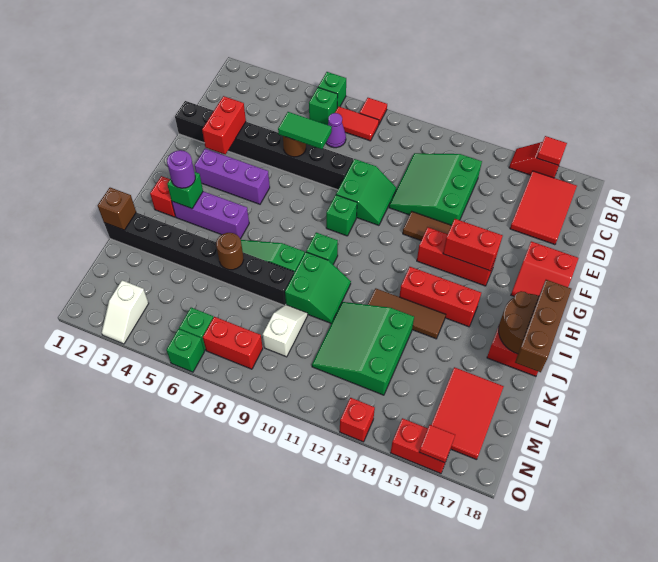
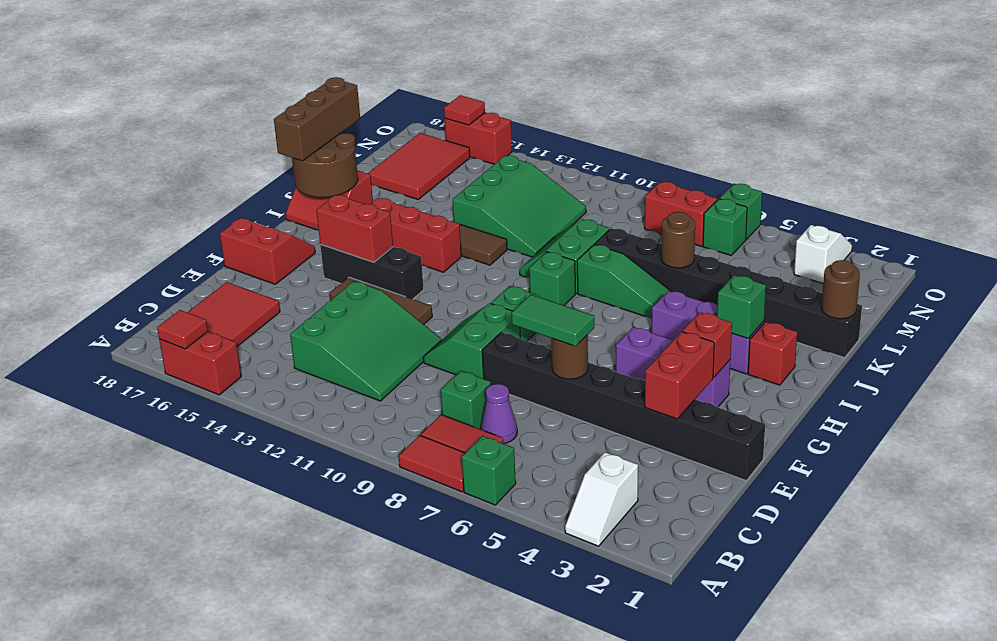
red 1x1 tile [360,98,387,124] -> red 1x2 tile [399,435,465,492]
red 1x2 slope [509,142,561,178] -> red 1x2 brick [159,332,241,395]
green 1x1 brick [309,88,338,125] -> green 1x1 brick moved to [441,371,491,429]
red 1x3 brick [417,227,497,286] -> black 1x3 brick [320,244,424,299]
purple 1x1 round brick [167,150,195,188] -> none
brown 1x1 brick [98,188,136,230] -> brown 1x1 round brick [822,260,860,319]
white 1x2 slope [263,305,308,357] -> white 1x2 slope moved to [565,452,638,546]
red 1x1 brick [340,398,375,442] -> red 1x1 brick moved to [683,312,732,378]

